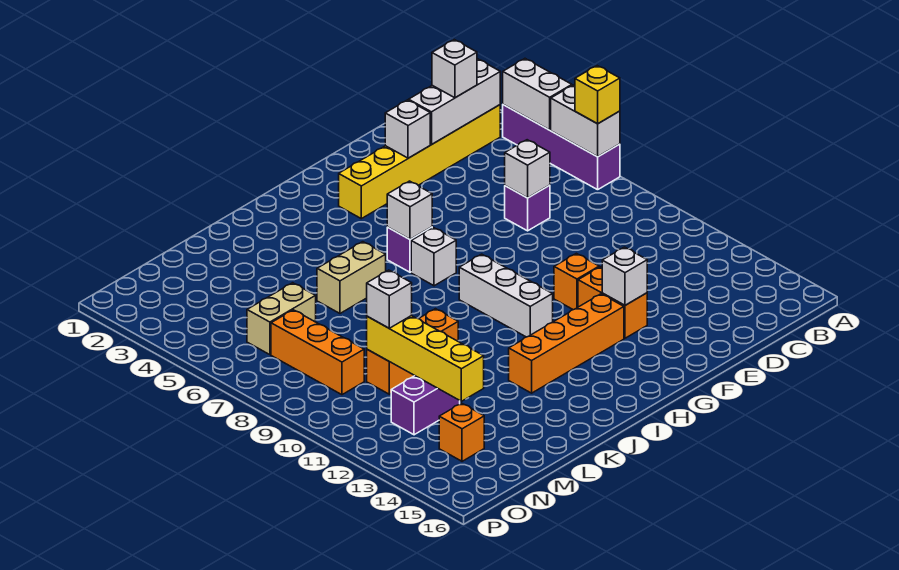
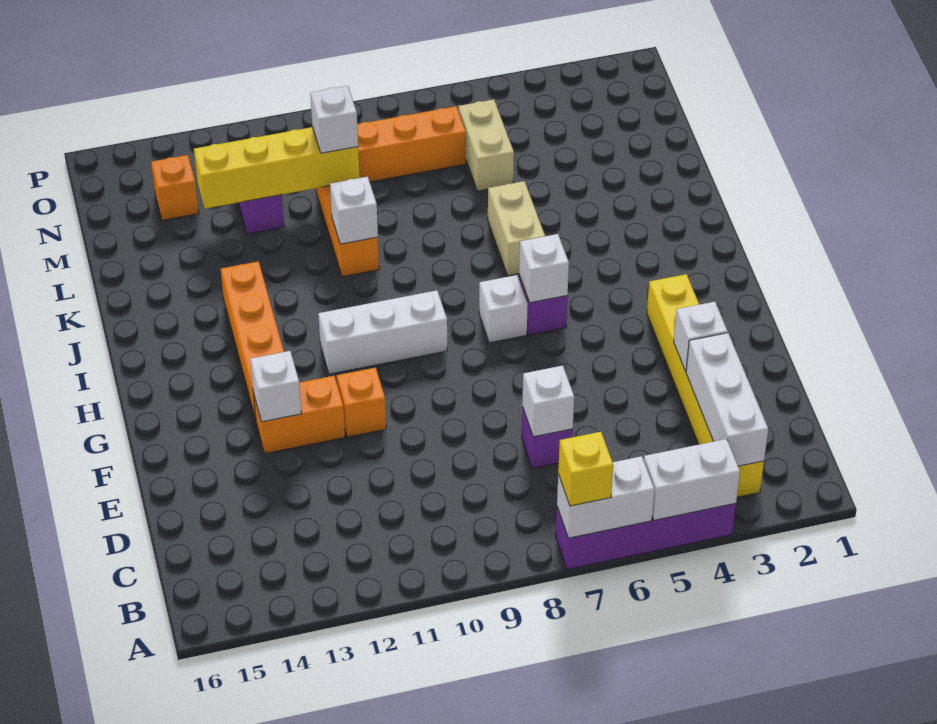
white 1x1 brick [432,40,477,98] -> white 1x1 brick moved to [330,177,378,244]

